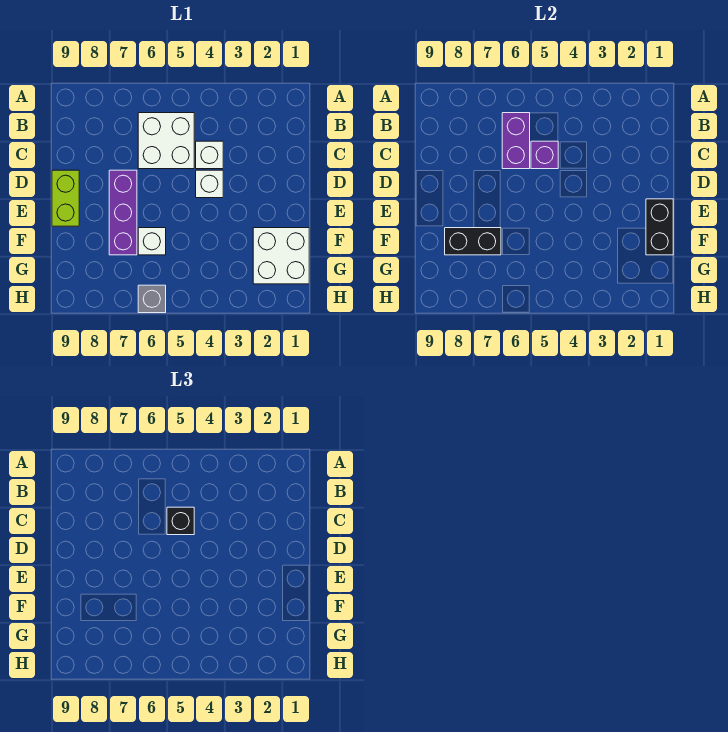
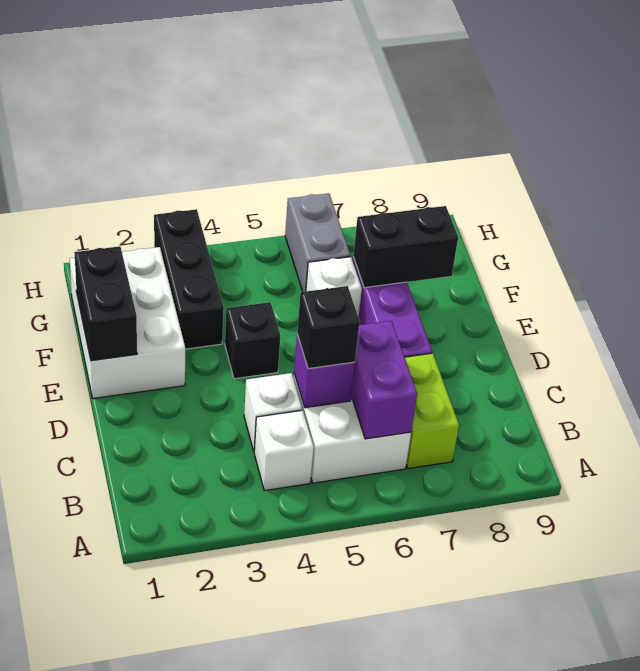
white 1x1 brick [196,170,223,198] -> white 1x1 brick moved to [254,410,314,491]
lime 1x2 brick [52,170,79,226] -> lime 1x2 brick moved to [405,353,459,469]
none -> black 1x1 brick [225,302,280,379]
white 2x2 brick [253,228,309,284] -> white 2x3 brick [70,247,185,398]
none -> black 1x3 brick [154,209,224,349]
grey 1x1 brick [138,285,166,313] -> grey 1x2 brick [285,193,350,292]

